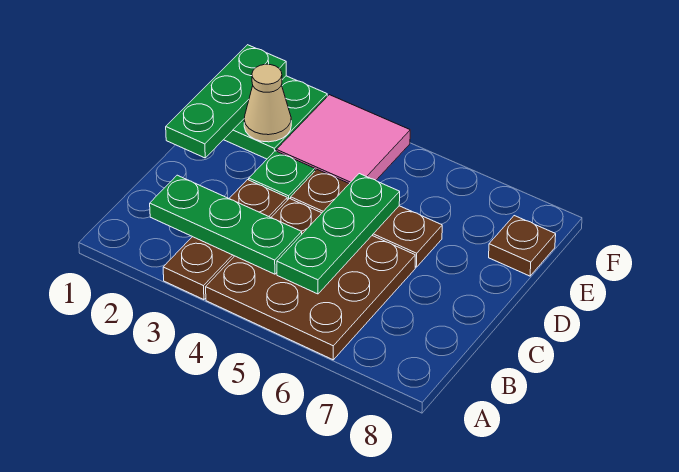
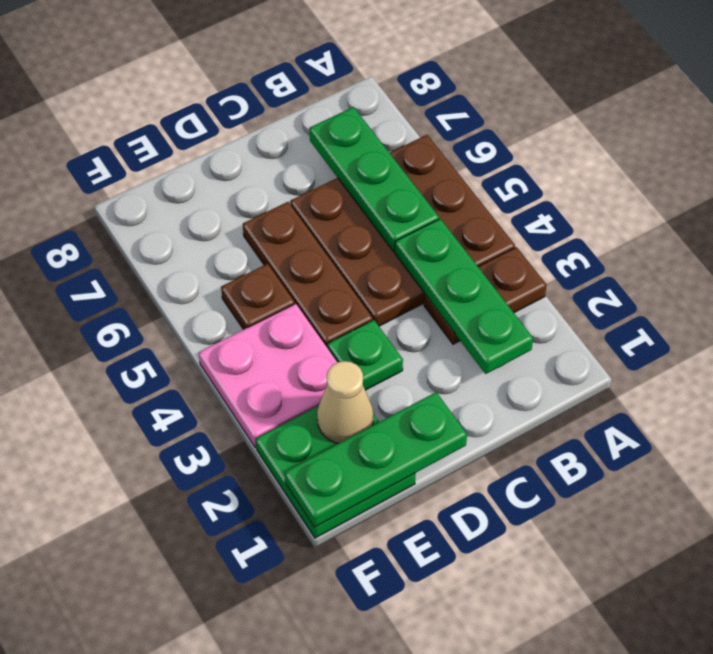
brown 1x3 plate [163,180,287,300] -> brown 1x2 plate [424,247,547,344]
green 1x3 plate [277,174,400,294] -> green 1x3 plate turned to [309,107,439,252]
pink 2x2 tile [276,95,410,184] -> pink 2x2 plate [199,304,337,448]
brown 1x1 plate [489,216,556,276] -> brown 1x1 plate moved to [221,264,295,330]

